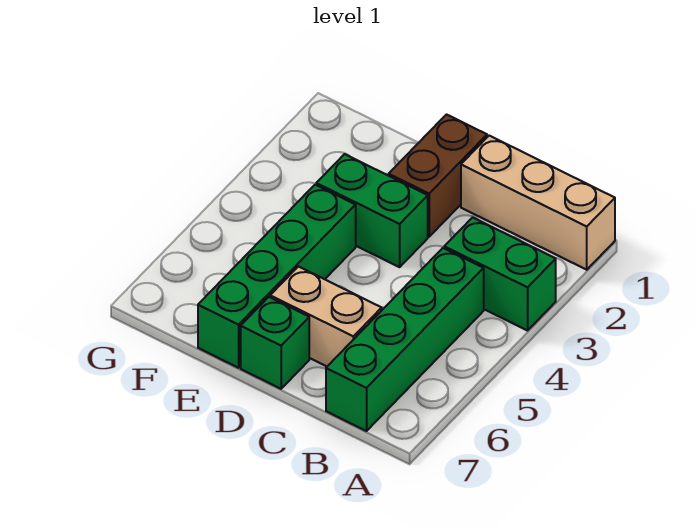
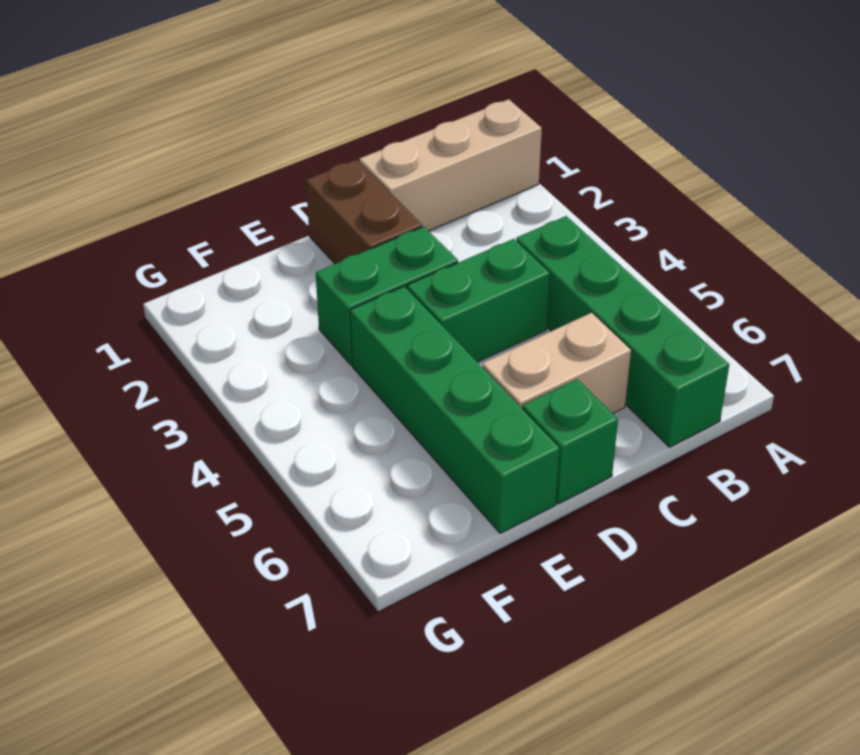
green 1x2 brick [444,217,556,331] -> green 1x2 brick moved to [407,239,550,362]

